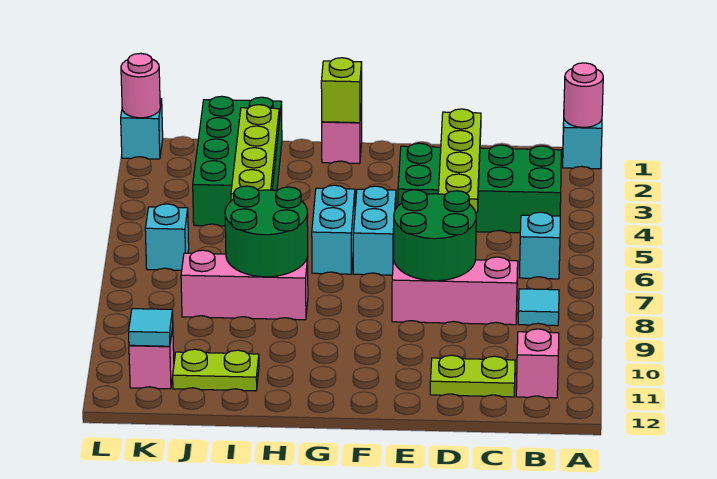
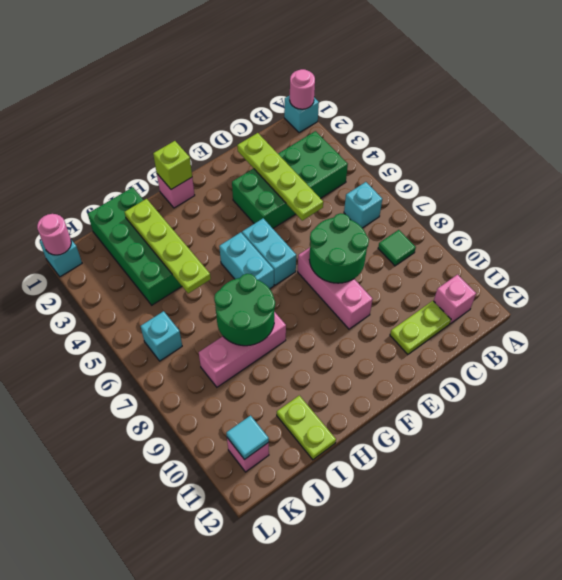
cyan 1x1 tile [518,289,559,326] -> green 1x1 tile [378,230,416,266]
pink 1x3 brick [392,257,518,325] -> pink 1x3 brick turned to [298,248,373,329]
lime 1x2 plate [173,349,259,391] -> lime 1x2 plate turned to [277,395,336,460]

